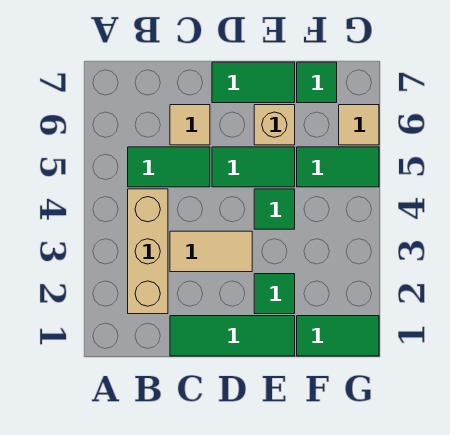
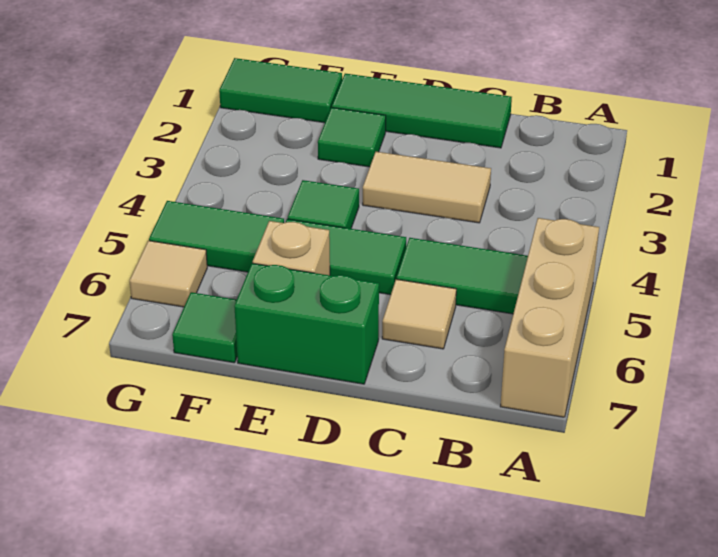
tan 1x3 brick [128,189,168,314] -> tan 1x3 brick moved to [500,218,599,417]
green 1x2 tile [212,62,295,103] -> green 1x2 brick [234,263,379,384]

